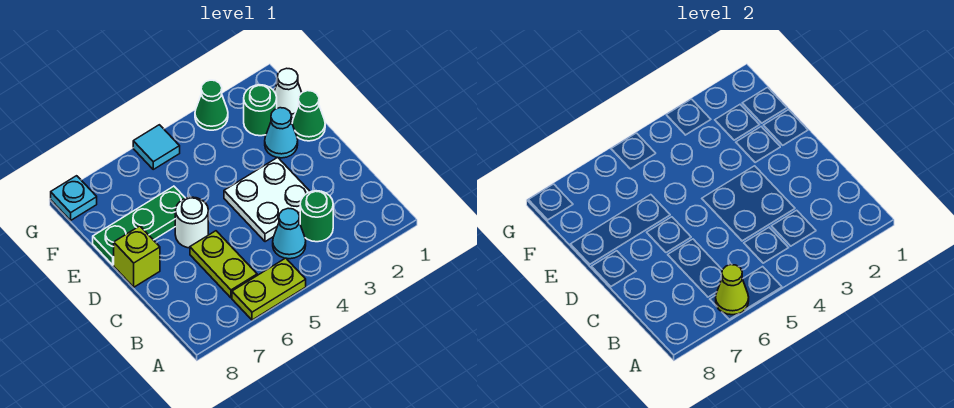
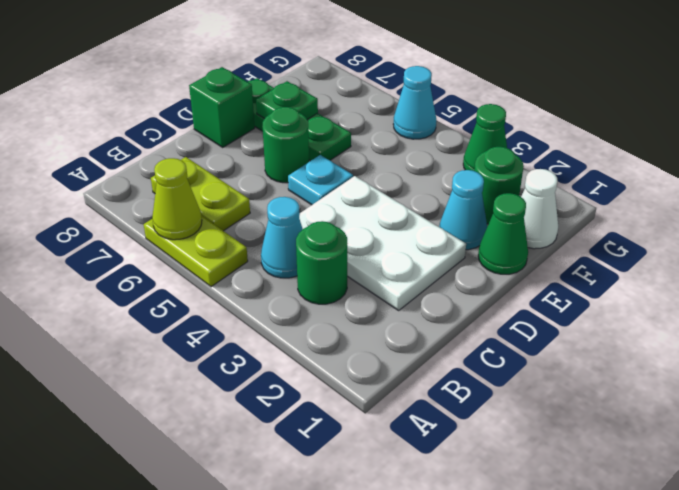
lime 1x2 plate [190,231,257,298] -> lime 1x2 plate turned to [151,157,250,231]
white 2x2 plate [224,157,310,242] -> white 2x3 plate [299,176,466,310]
white 1x1 round brick [175,197,208,248] -> green 1x1 round brick [262,107,309,183]
lime 1x1 brick [114,226,160,287] -> green 1x1 brick [189,67,255,147]
none -> green 1x1 plate [256,81,318,119]
cyan 1x1 tile [133,125,180,169] -> cyan 1x1 cone [393,66,437,139]
cyan 1x1 plate [51,176,97,220] -> cyan 1x1 plate moved to [288,155,353,205]

